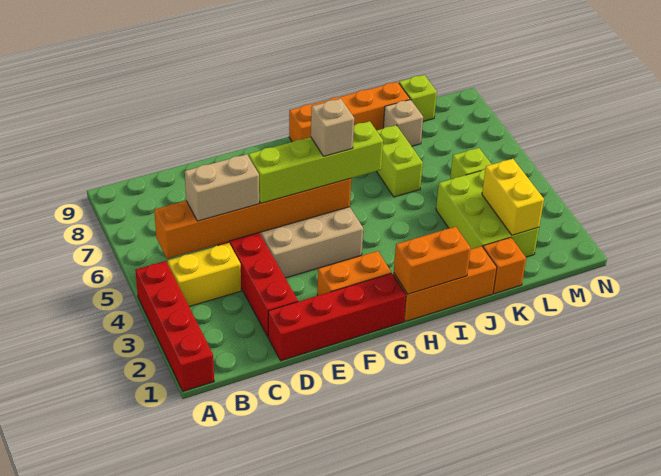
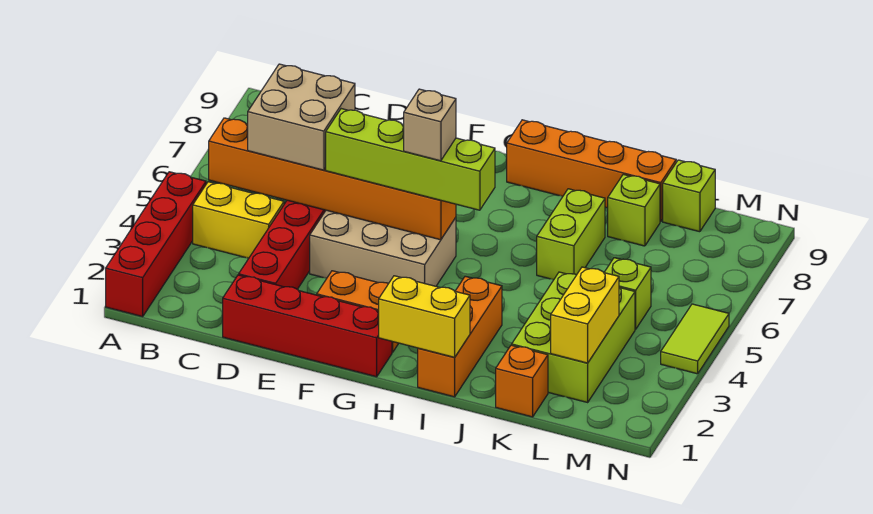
tan 1x2 brick [185,154,259,221] -> tan 2x2 brick [248,64,355,170]
orange 1x3 brick [393,246,497,322] -> orange 1x3 brick turned to [418,276,502,397]
orange 1x2 brick [394,227,471,294] -> yellow 1x2 brick [379,276,470,357]
tan 1x1 brick [383,100,423,146] -> lime 1x1 brick [608,174,660,246]
none -> lime 1x2 tile [661,304,729,374]

